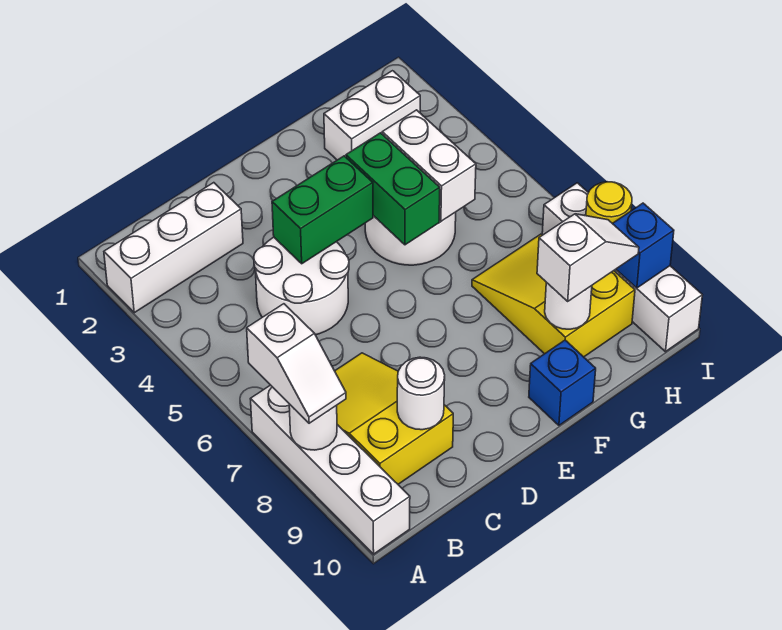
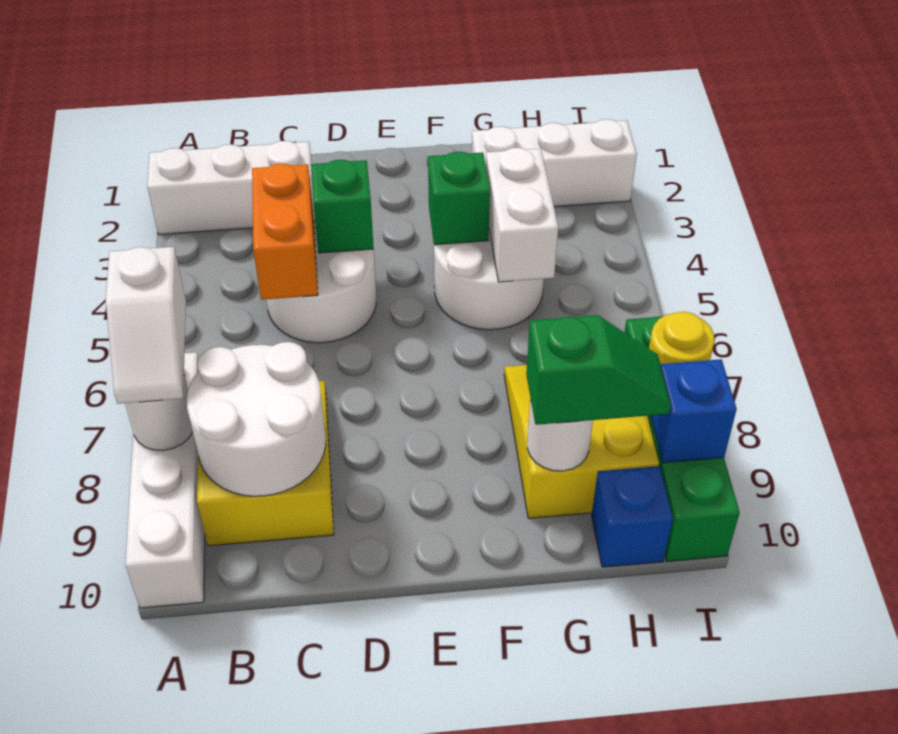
none -> orange 1x2 brick [252,164,318,300]
white 1x1 round brick [397,357,445,430] -> white 2x2 round brick [187,342,326,496]
green 1x2 brick [272,156,373,264] -> green 1x1 brick [311,160,374,253]
green 1x2 brick [346,133,440,245] -> green 1x1 brick [428,152,490,245]
blue 1x1 brick [529,340,596,425] -> blue 1x1 brick moved to [592,466,673,567]
white 1x2 brick [324,71,420,160] -> white 1x3 brick [472,119,637,207]
white 1x2 slope [537,214,639,301] -> green 1x2 slope [526,315,671,425]
white 1x4 brick [542,183,702,352] -> green 1x4 brick [625,316,740,561]

